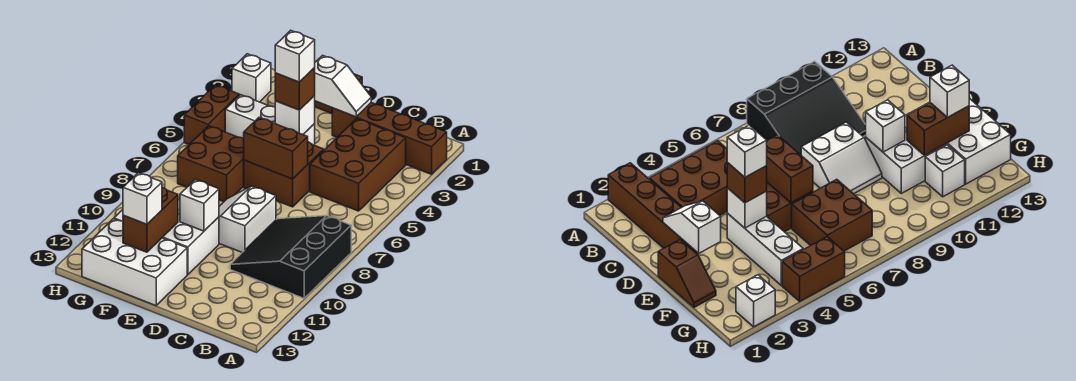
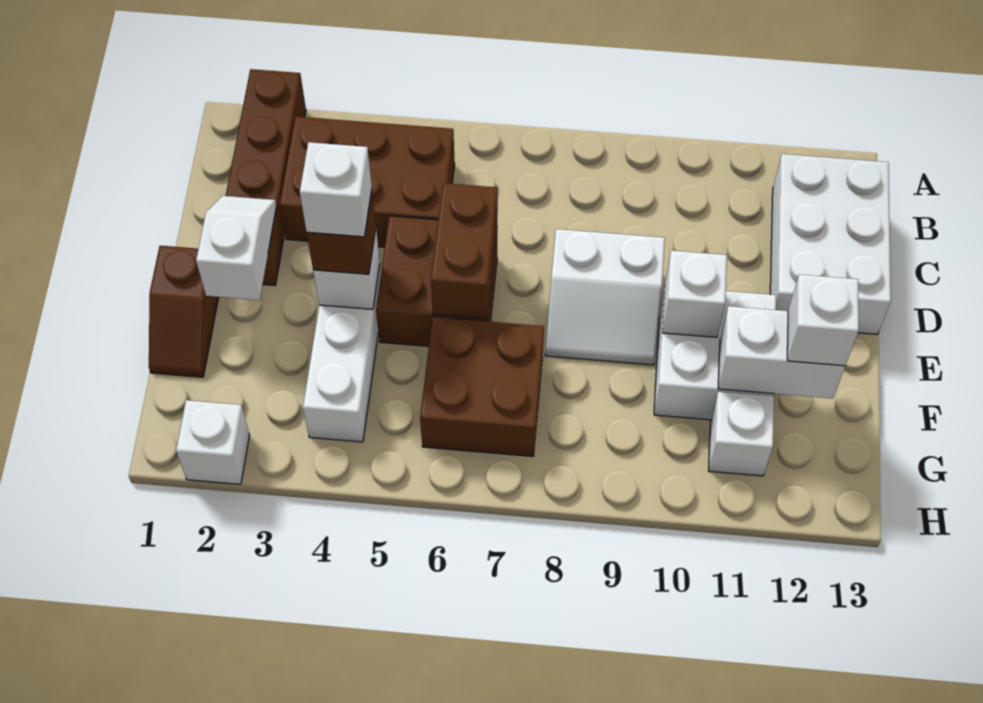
black 3x3 slope [230,216,351,298] -> none
white 2x3 brick [82,219,187,306] -> white 2x3 brick moved to [770,154,891,334]
brown 1x2 brick [123,187,178,252] -> white 1x2 brick [718,306,845,398]
brown 1x2 brick [184,85,239,144] -> none

